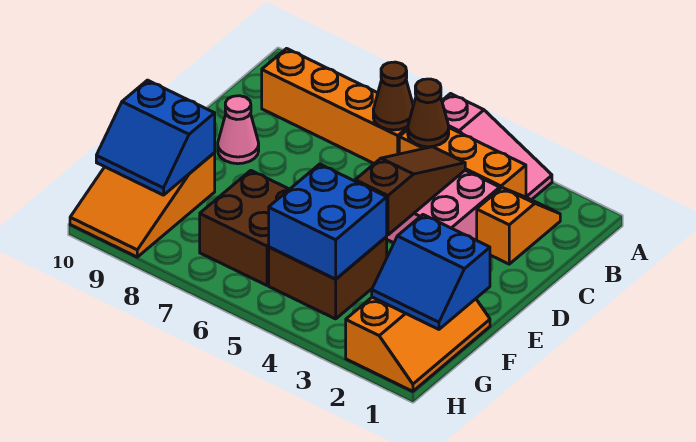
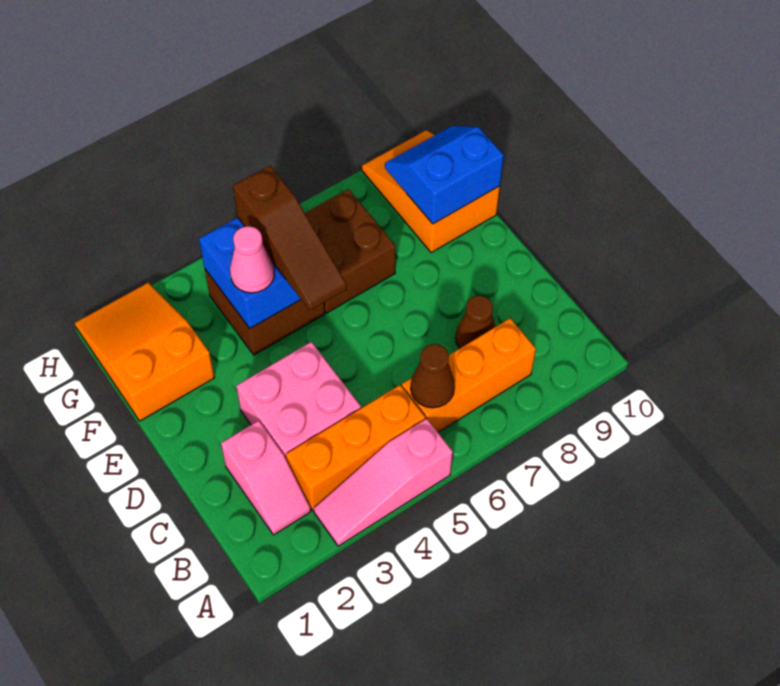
orange 1x2 slope [477,188,560,264] -> pink 1x2 slope [221,421,311,535]
brown 1x1 cone [408,79,449,147] -> brown 1x1 cone moved to [455,296,495,349]
orange 1x4 brick [262,49,408,164] -> orange 1x3 brick [402,318,536,432]
brown 1x3 slope [355,147,465,235] -> brown 1x3 slope moved to [233,166,347,310]
pink 1x1 cone [218,96,259,164] -> pink 1x1 cone moved to [230,226,274,293]
orange 2x3 slope [346,297,490,391] -> orange 2x3 slope turned to [75,283,214,421]
blue 2x2 slope [372,215,490,329] -> none

